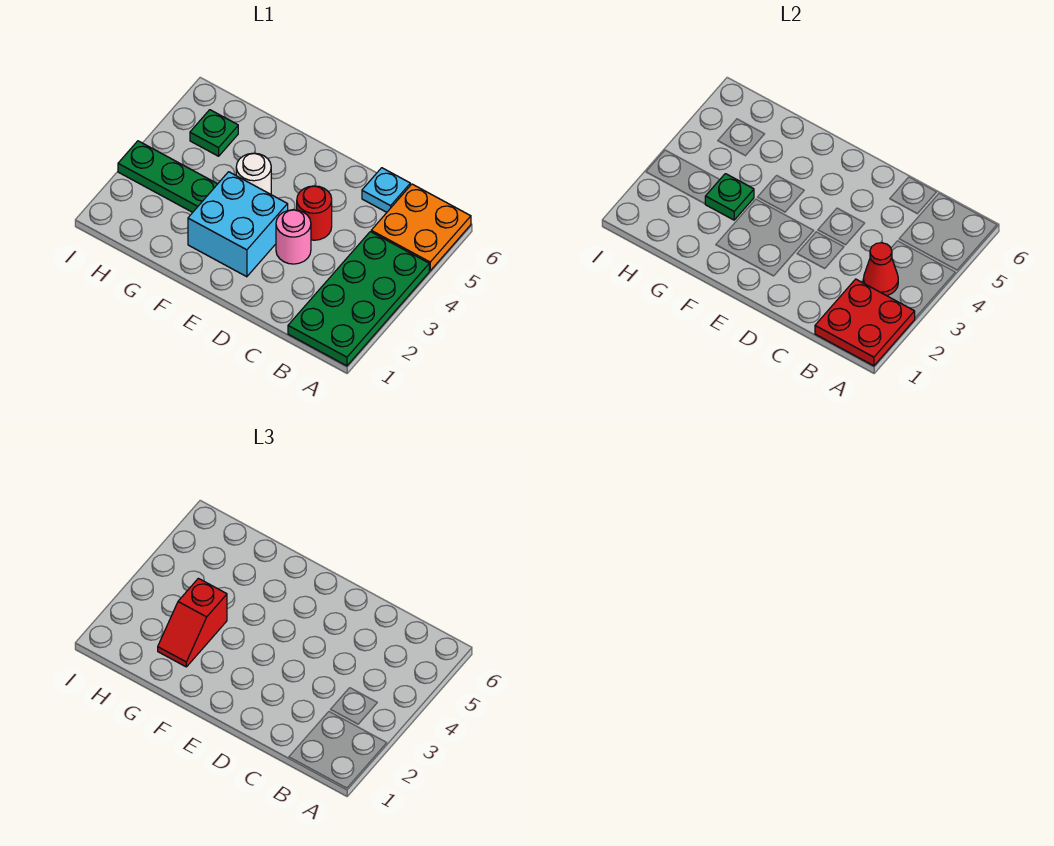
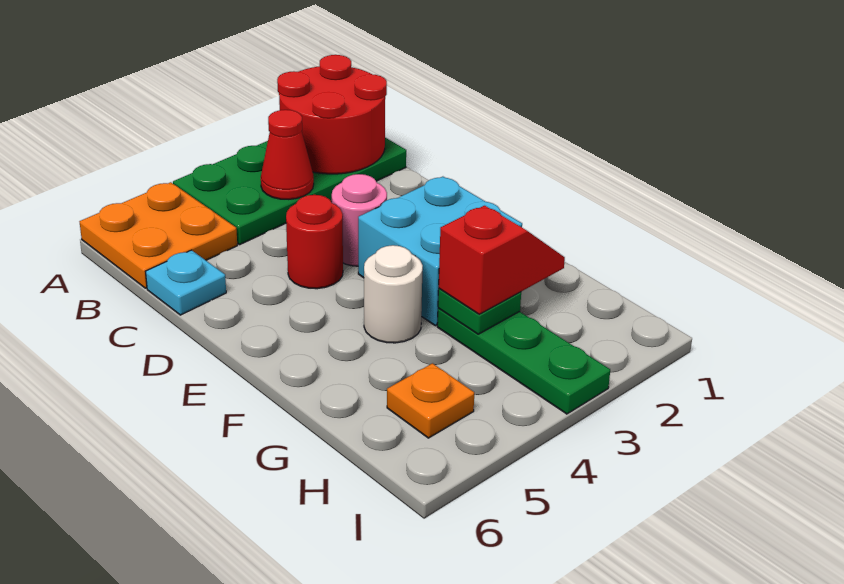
red 2x2 plate [815,279,915,366] -> red 2x2 round brick [277,55,387,174]
green 1x1 plate [190,110,238,156] -> orange 1x1 plate [387,363,474,438]

